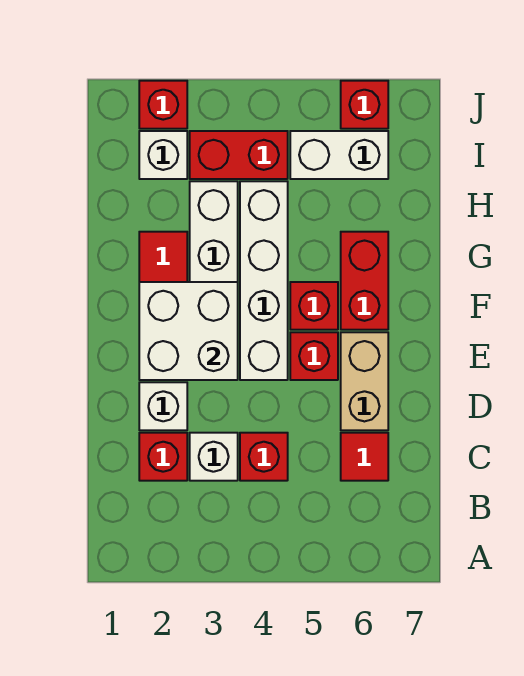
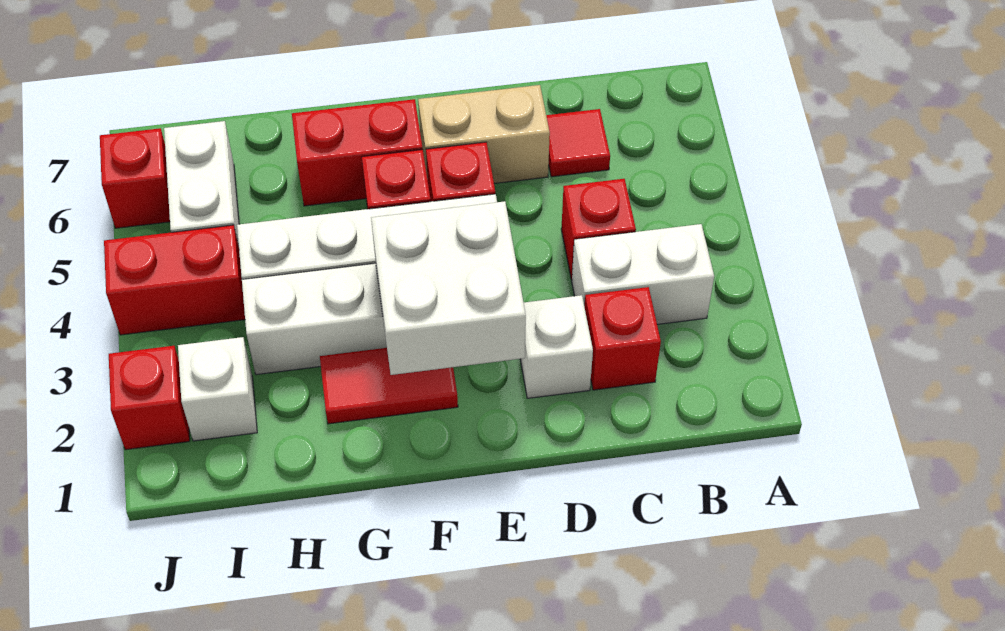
white 1x1 brick [190,433,238,481] -> white 1x2 brick [572,224,714,324]
red 1x2 brick [190,131,288,179] -> red 1x2 brick turned to [104,225,245,335]

